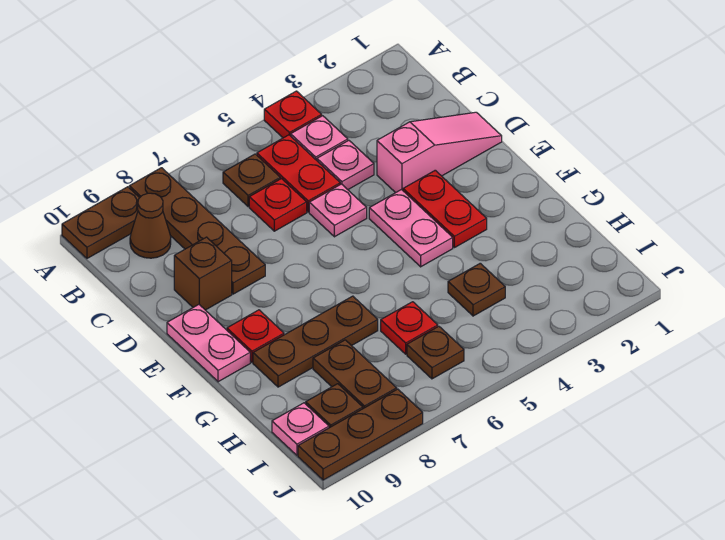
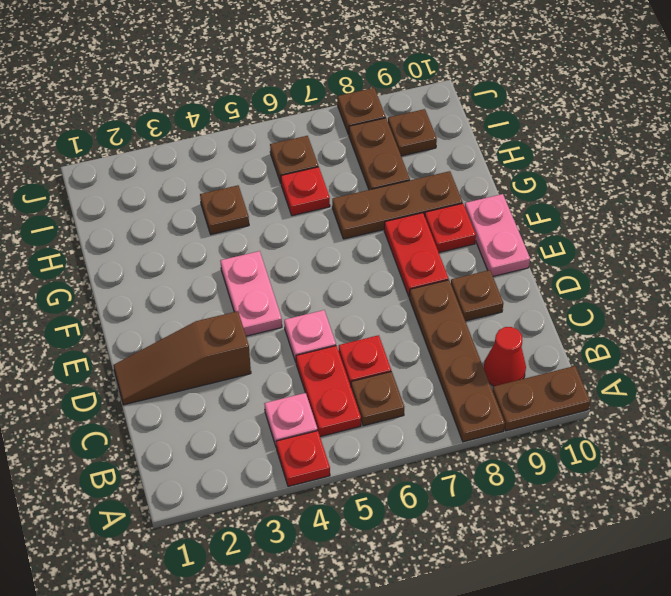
brown 1x1 cone [130,193,171,258] -> red 1x1 cone [484,327,526,386]
pink 1x1 plate [317,140,374,190] -> none
pink 1x3 slope [377,112,502,193] -> brown 1x3 slope [113,311,251,405]
brown 1x1 brick [174,237,232,310] -> brown 1x1 plate [451,270,503,321]
red 1x2 plate [403,170,487,248] -> red 1x2 plate moved to [384,213,449,296]
pink 1x1 plate [272,403,329,455] -> none
brown 1x3 plate [298,389,423,480] -> brown 1x1 plate [338,88,386,135]

